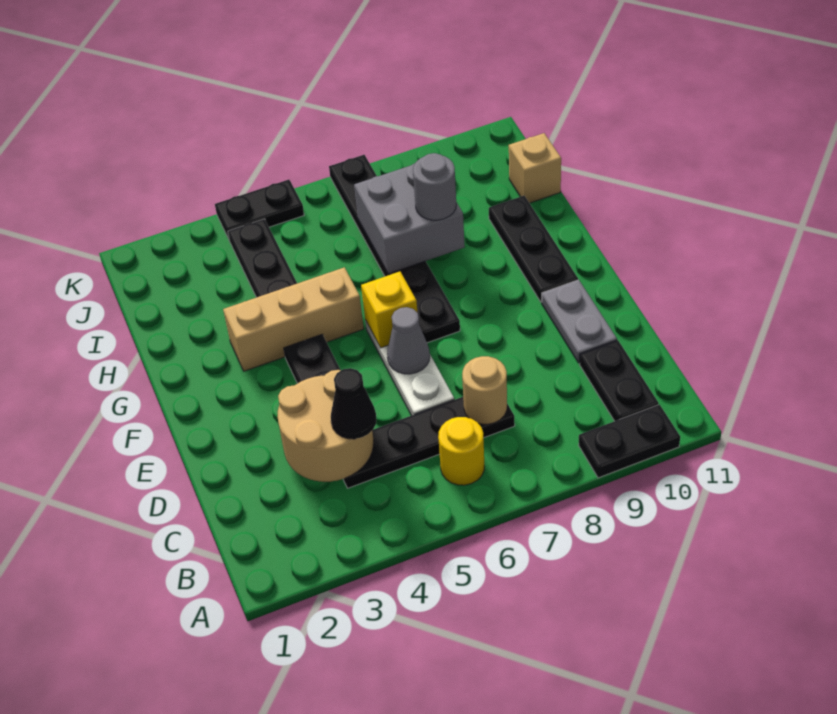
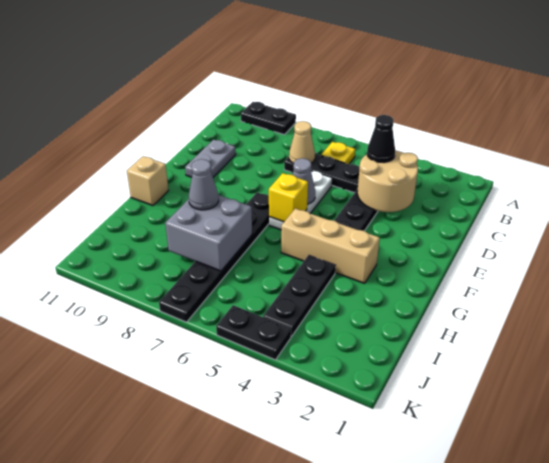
yellow 1x1 round brick [438,417,484,485] -> yellow 1x1 plate [321,142,355,164]
black 1x2 plate [579,340,659,421] -> none
tan 1x1 round brick [462,356,507,424] -> tan 1x1 cone [289,121,315,164]
black 1x3 plate [489,196,578,302] -> none
grey 1x1 round brick [413,153,456,220] -> grey 1x1 cone [189,159,219,210]
tan 1x1 brick [509,133,561,203] -> tan 1x1 brick moved to [127,156,168,206]

